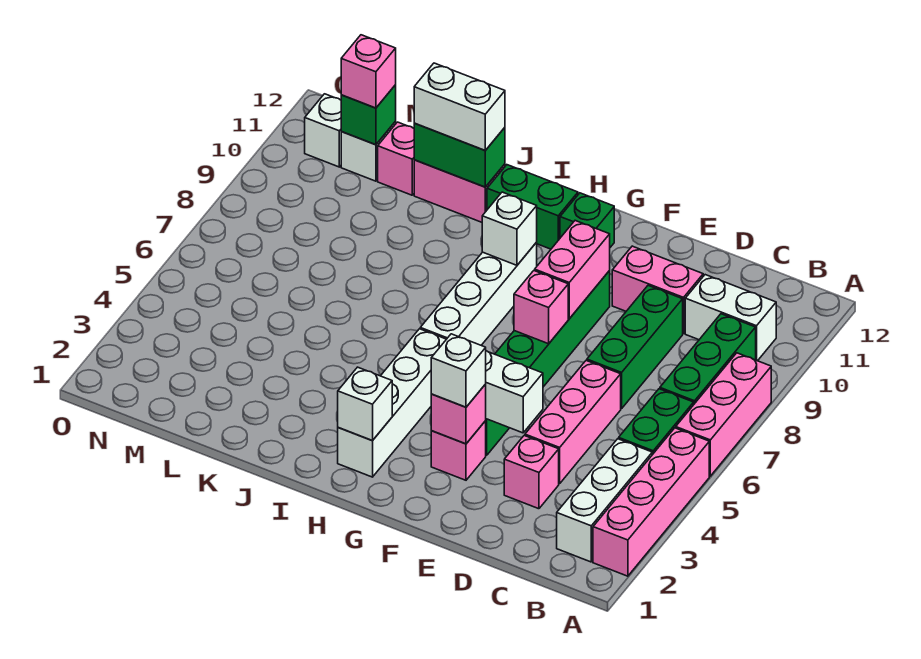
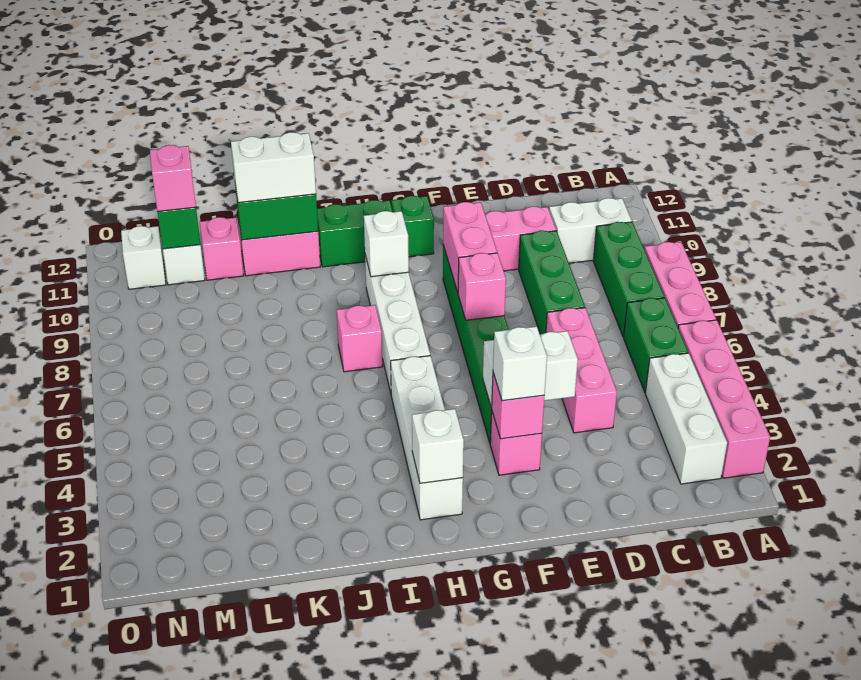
pink 1x1 brick [504,436,559,509] -> pink 1x1 brick moved to [337,305,383,372]

